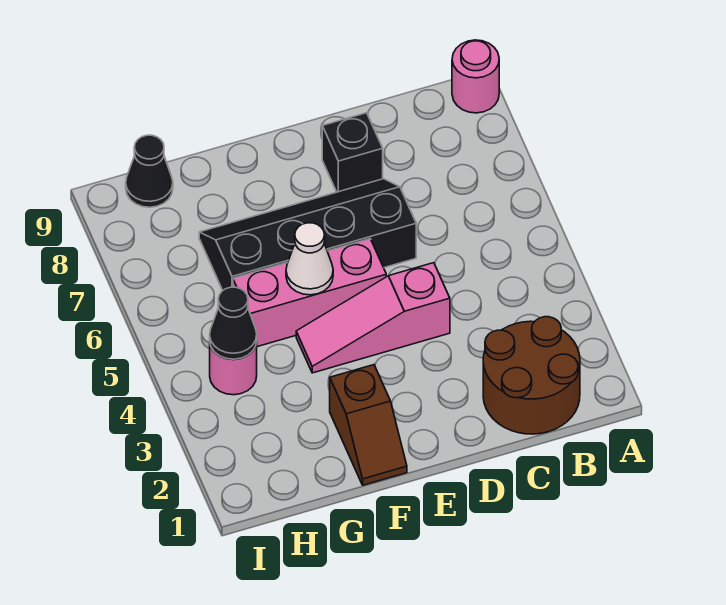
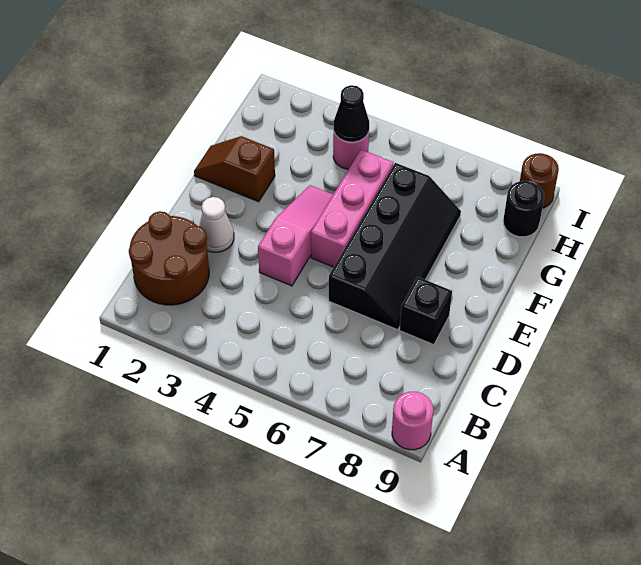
white 1x1 cone [286,223,333,295] -> white 1x1 cone moved to [199,197,234,252]
black 1x1 cone [126,135,173,207] -> black 1x1 round brick [503,181,544,237]
none -> brown 1x1 round brick [520,153,559,208]

